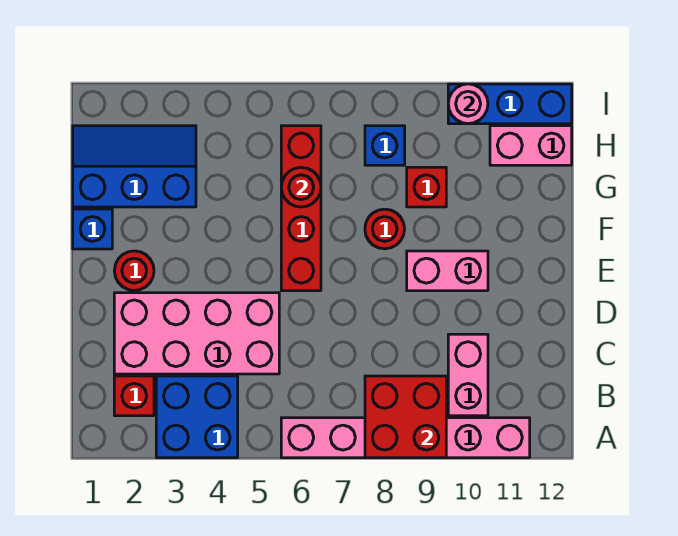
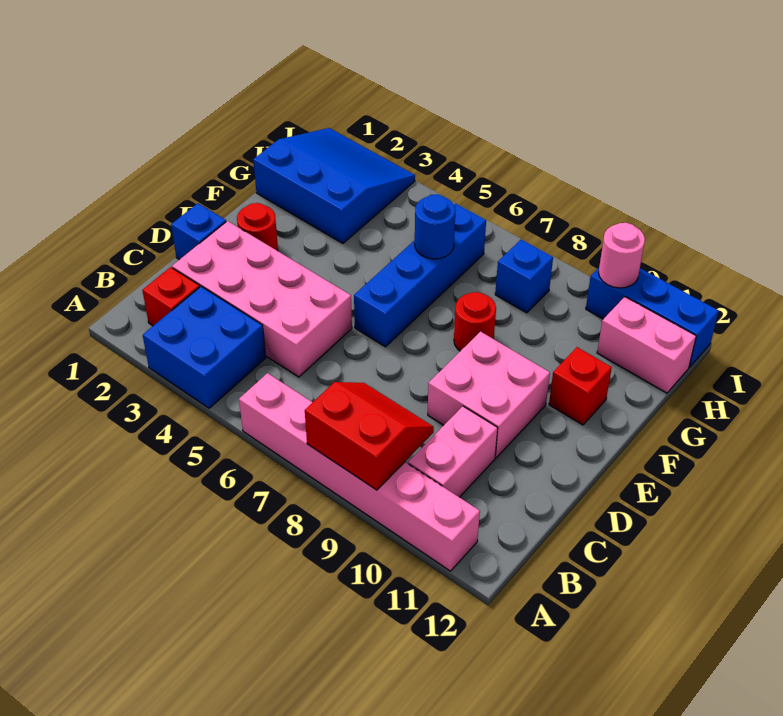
red 2x2 brick [365,376,446,458] -> red 2x2 slope [305,382,434,490]
red 1x4 brick [281,126,321,291] -> blue 1x4 brick [354,204,486,347]
pink 1x2 brick [407,251,488,291] -> pink 2x2 brick [428,332,550,458]
blue 1x1 brick [73,209,112,249] -> blue 1x1 brick moved to [171,203,226,260]
blue 2x3 slope [73,126,196,207] -> blue 3x3 slope [253,128,415,243]
red 1x1 round brick [281,167,321,207] -> blue 1x1 round brick [415,194,456,259]
red 1x1 brick [407,167,446,207] -> red 1x1 brick moved to [549,347,612,425]

